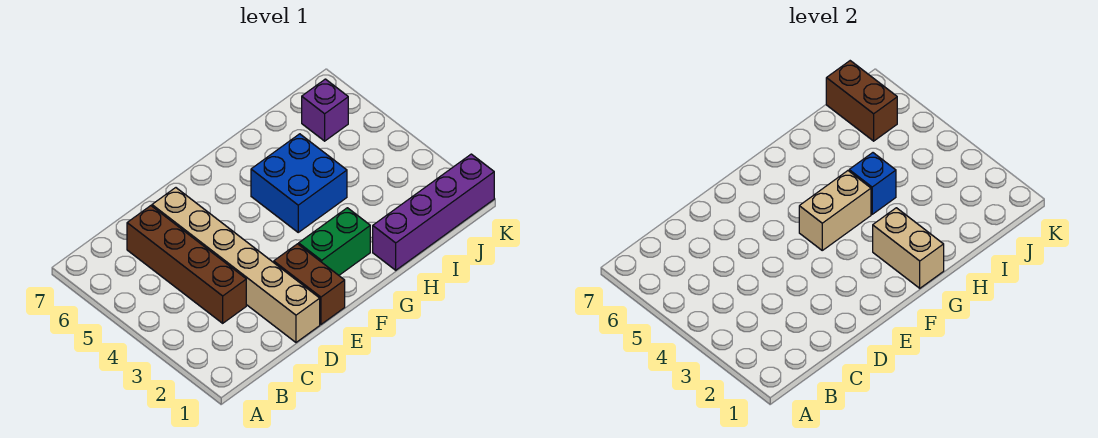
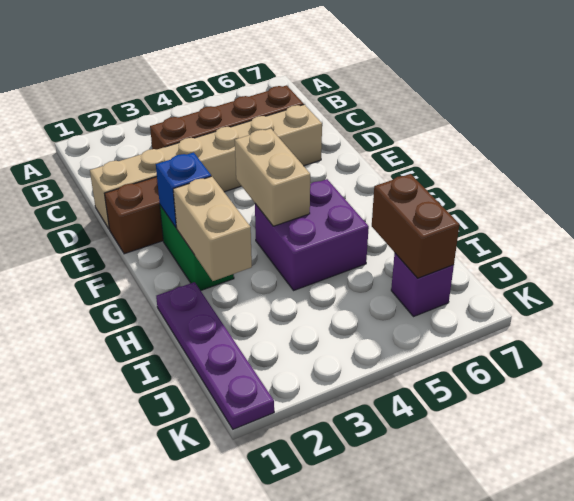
tan 1x2 brick [873,208,944,288] -> tan 1x2 brick turned to [173,176,252,281]
blue 2x2 brick [251,134,347,232] -> purple 2x2 brick [255,179,369,290]
purple 1x4 brick [373,154,494,270] -> purple 1x4 plate [156,282,274,429]
blue 1x1 brick [849,153,896,214] -> blue 1x1 brick moved to [156,152,211,228]
brown 1x2 brick [826,61,897,141] -> brown 1x2 brick turned to [372,174,459,278]

